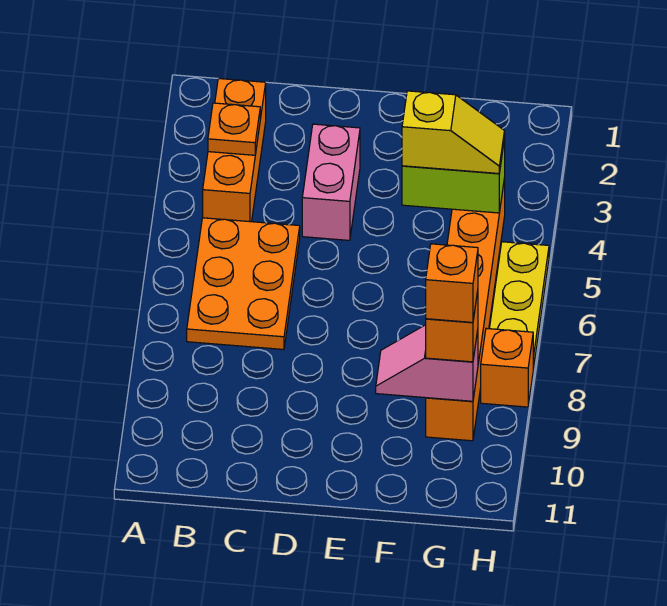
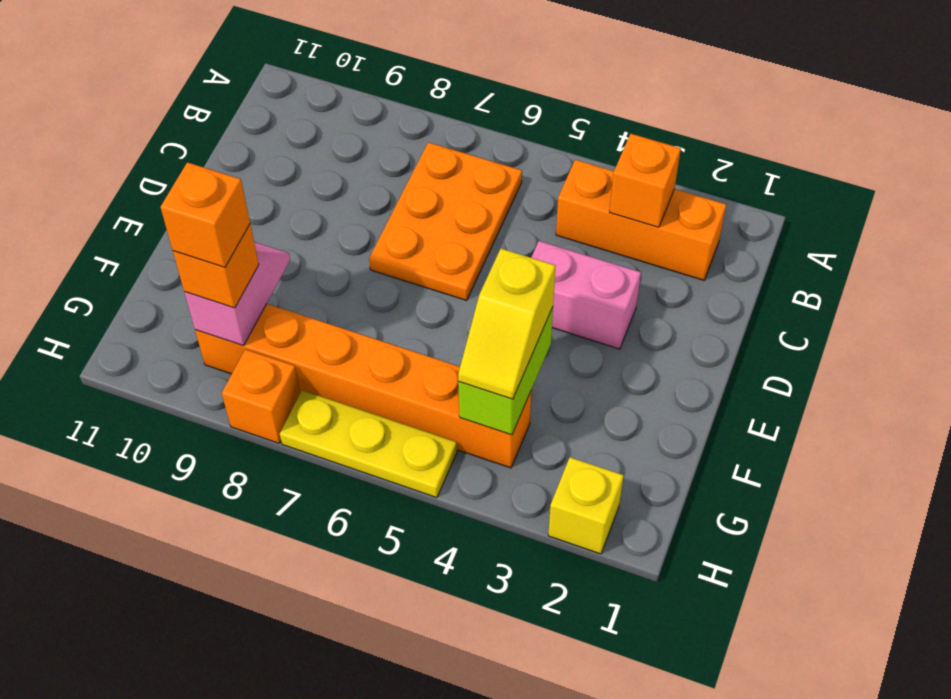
orange 1x1 plate [208,103,260,155] -> orange 1x1 brick [610,134,681,227]
orange 2x3 plate [187,218,300,349] -> orange 2x3 plate turned to [369,142,522,301]
none -> yellow 1x1 brick [548,457,624,554]

